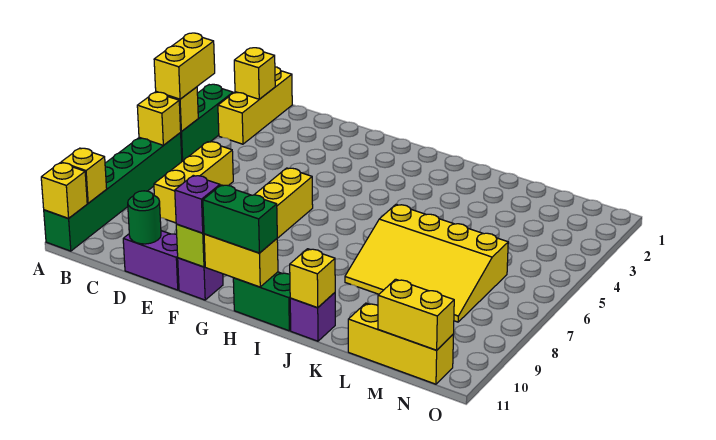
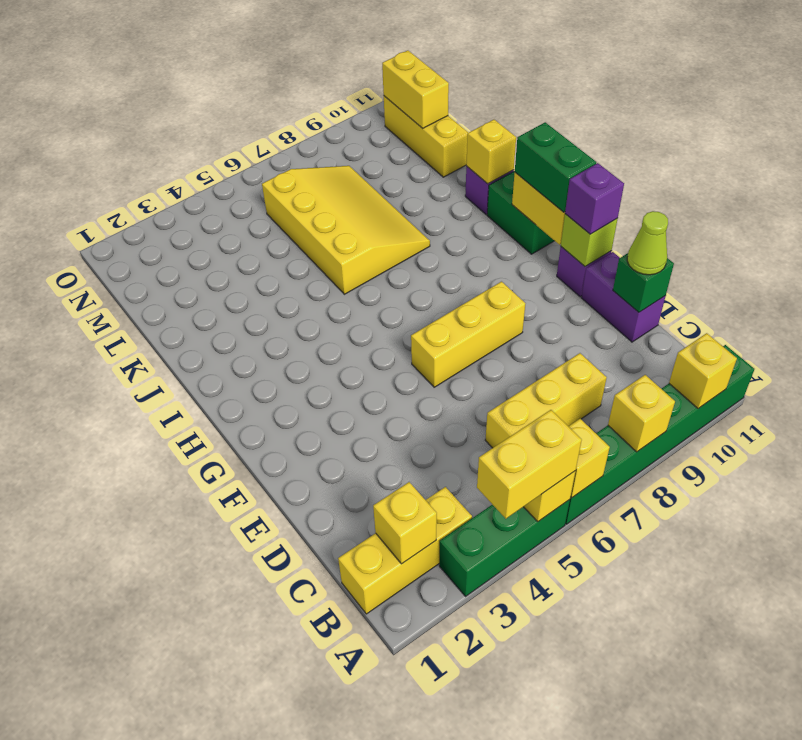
yellow 1x1 brick [41,163,87,218] -> yellow 1x1 brick moved to [608,375,675,452]
green 1x1 round brick [128,191,161,244] -> green 1x1 brick [613,253,674,312]
none -> lime 1x1 cone [627,211,668,275]

